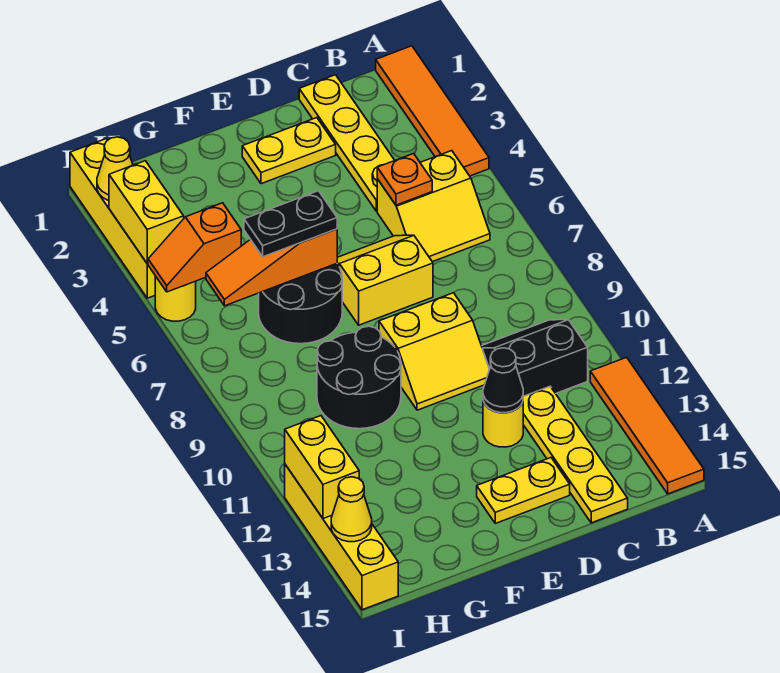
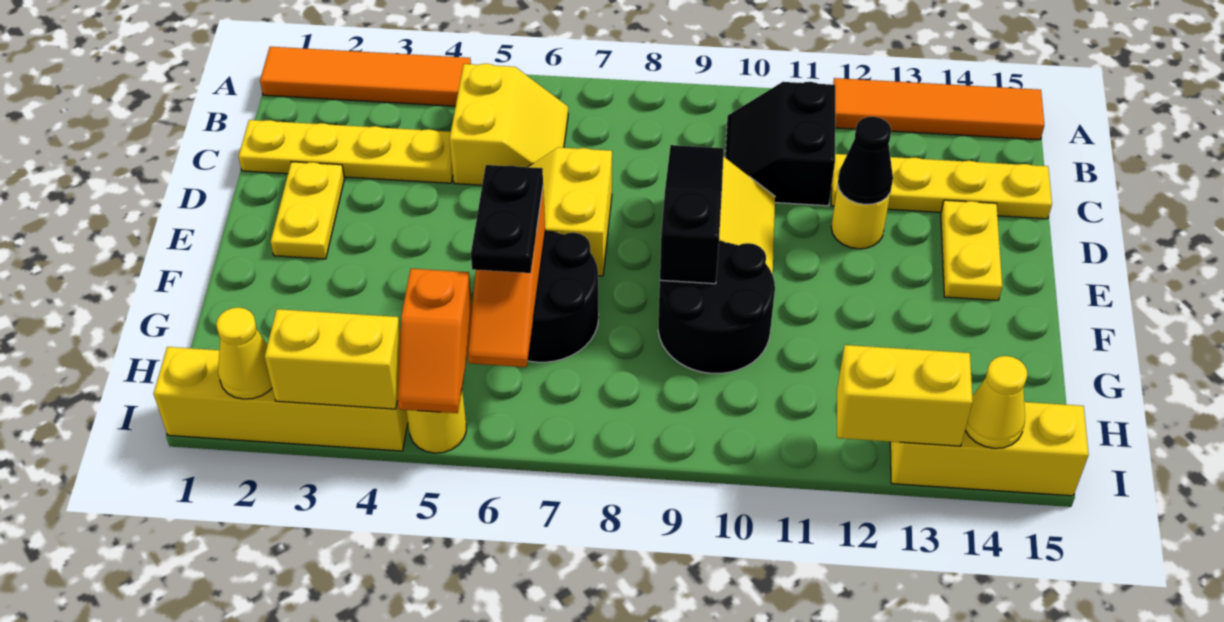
orange 1x1 plate [377,154,432,205] -> none
none -> black 1x3 slope [660,145,724,284]
yellow 1x4 brick [285,465,398,610] -> yellow 1x3 brick [890,402,1089,496]

